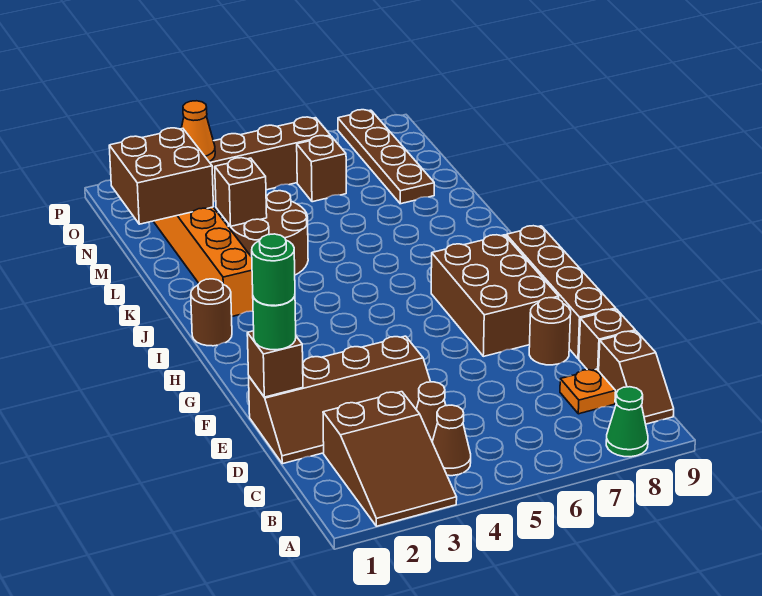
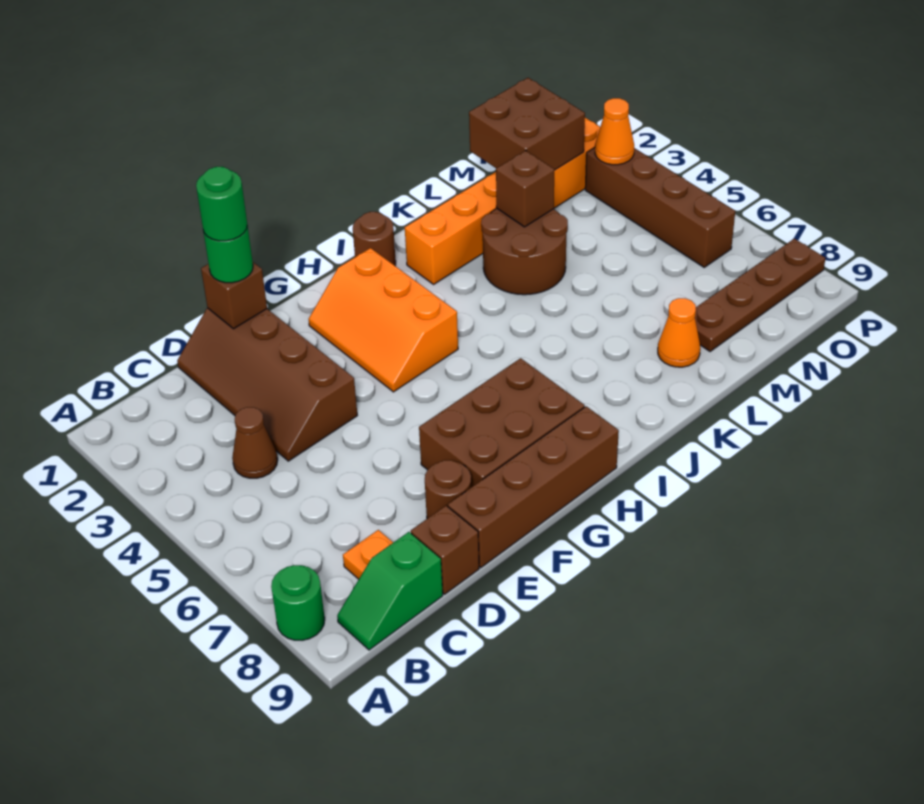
brown 2x3 slope [323,392,457,526] -> none
green 1x1 cone [606,387,648,457] -> green 1x1 round brick [271,565,325,640]
brown 1x1 cone [432,405,471,476] -> none
brown 1x2 slope [599,331,674,424] -> green 1x2 slope [337,532,443,650]
none -> orange 2x3 slope [309,248,458,392]
none -> orange 1x1 cone [658,298,700,367]
brown 1x1 brick [297,136,346,202] -> none

